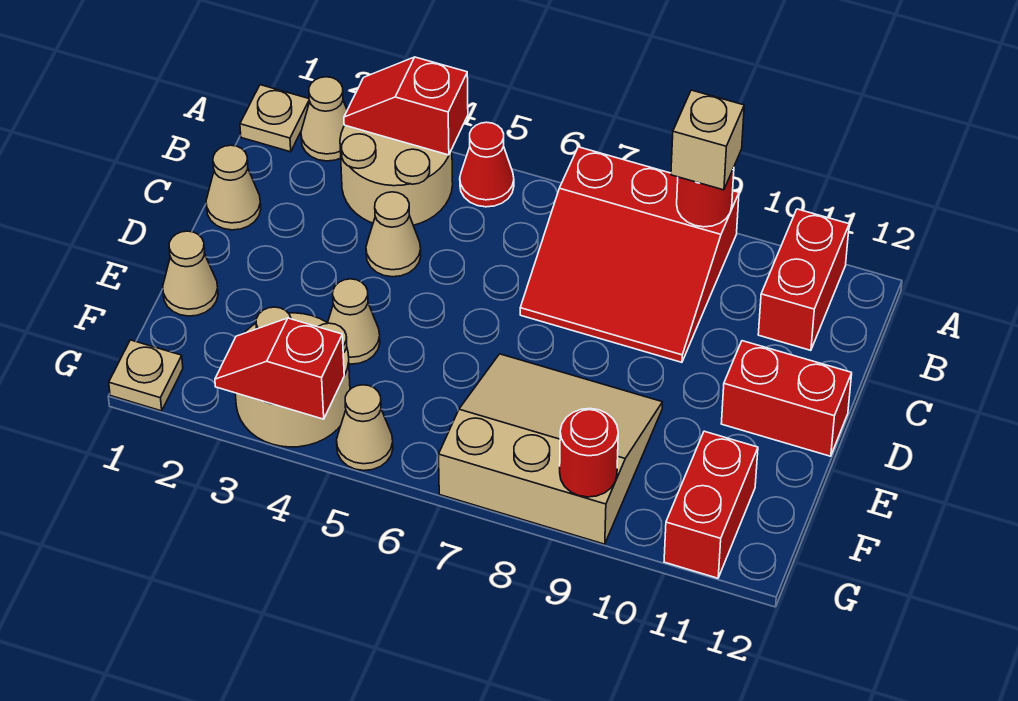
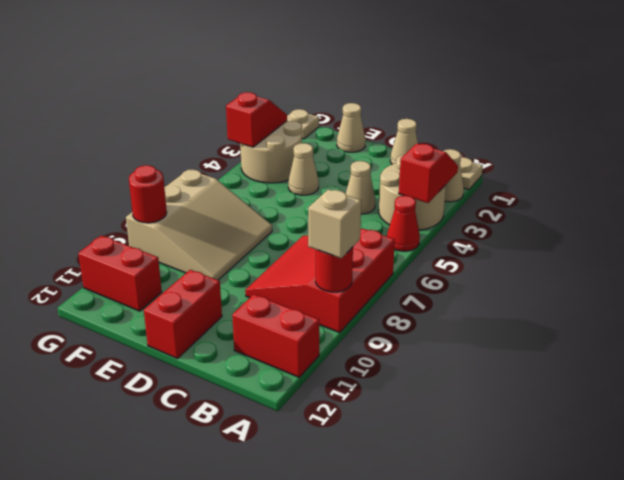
tan 1x1 cone [337,385,393,471] -> none

